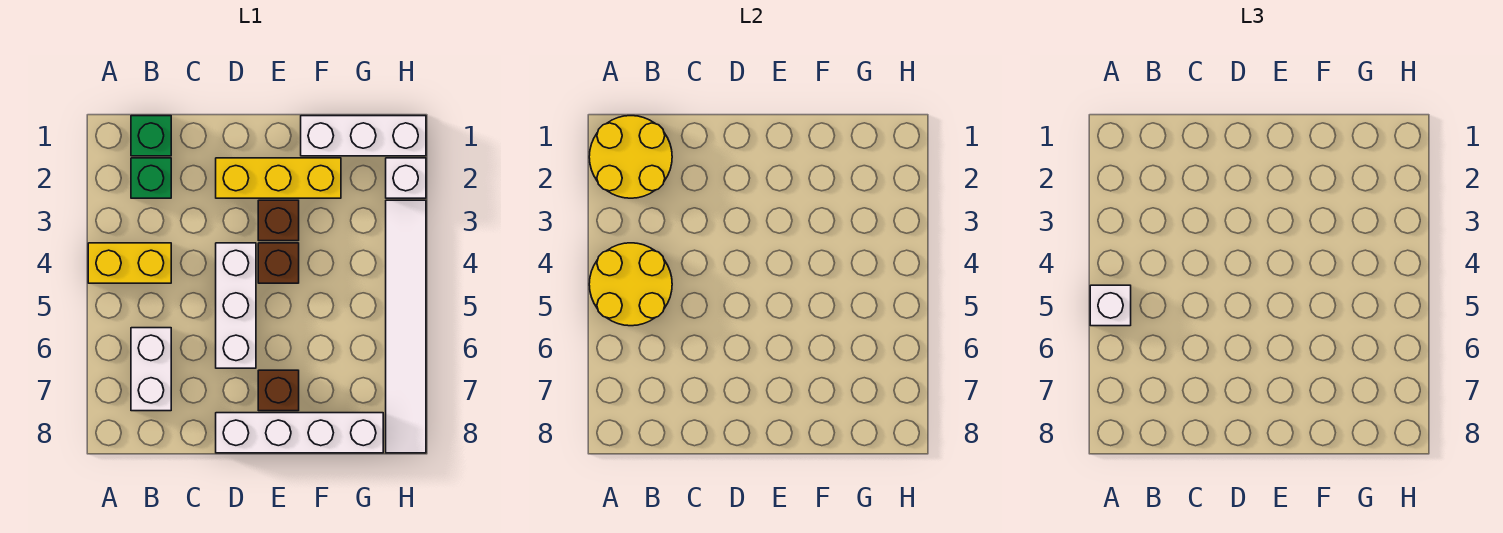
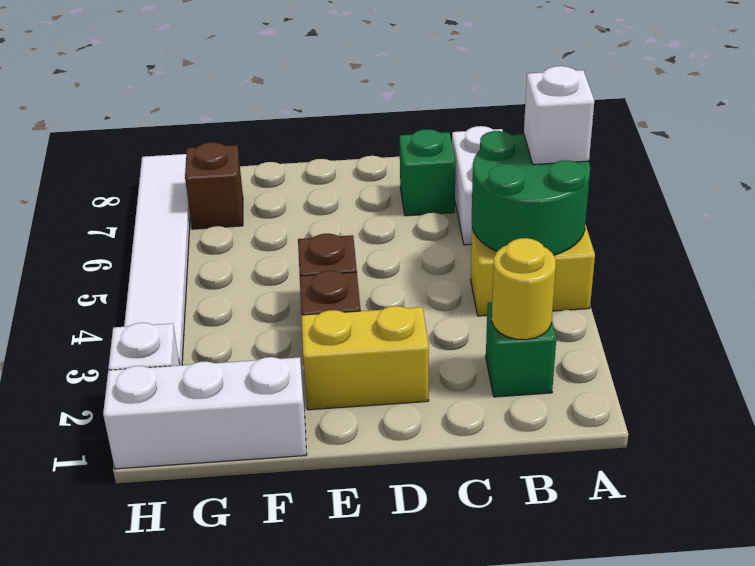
yellow 2x2 round brick [589,116,672,198] -> yellow 1x1 round brick [492,238,556,340]
yellow 2x2 round brick [589,243,672,326] -> green 2x2 round brick [472,131,590,255]
green 1x1 brick [131,116,171,156] -> green 1x1 brick moved to [399,129,455,216]
yellow 1x3 brick [216,158,341,198] -> yellow 1x2 brick [301,306,429,410]
white 1x3 brick [216,243,256,368] -> none
white 1x4 brick [216,413,383,453] -> none
brown 1x1 brick [258,370,299,411] -> brown 1x1 brick moved to [185,142,243,229]

